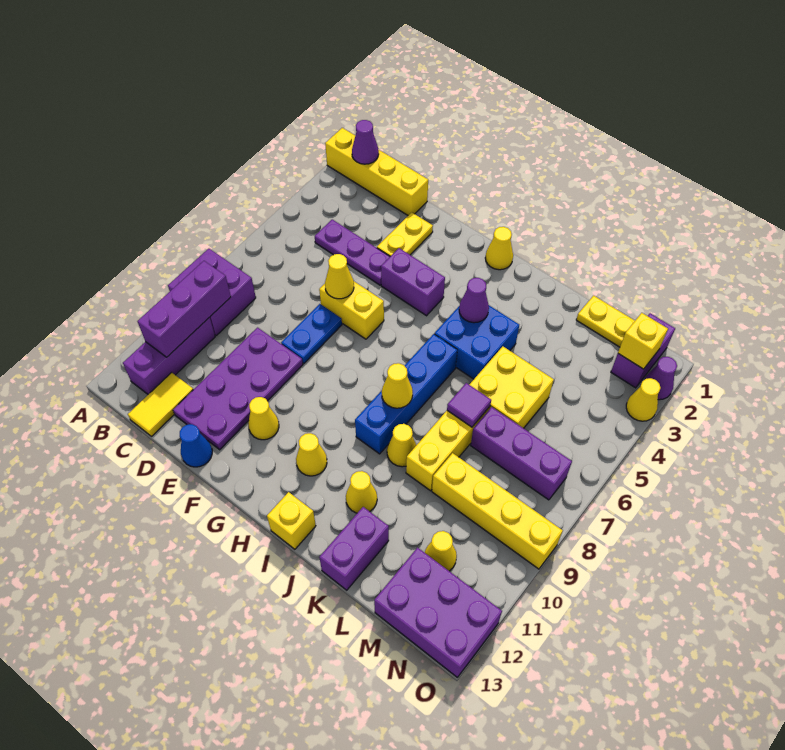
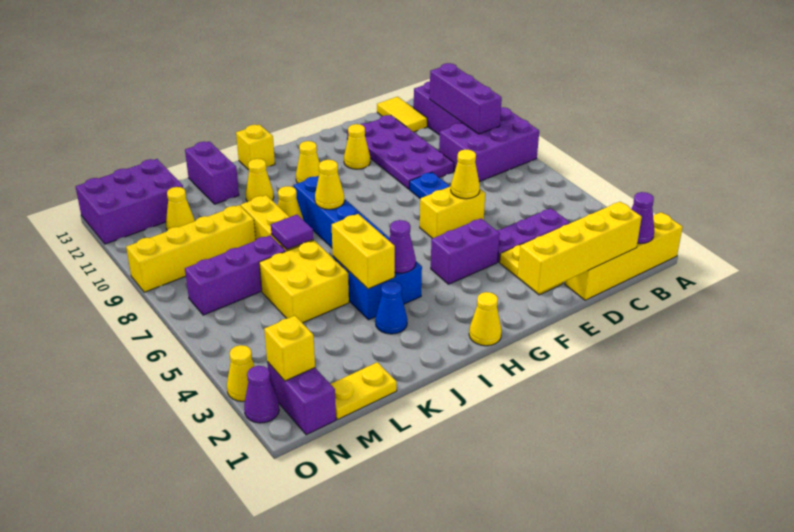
purple 2x2 brick [168,249,256,336] -> purple 2x3 brick [439,107,539,182]
none -> yellow 1x4 brick [518,202,642,293]
blue 1x1 cone [180,424,212,467] -> blue 1x1 cone moved to [375,281,407,334]
none -> yellow 1x2 brick [332,214,395,289]

